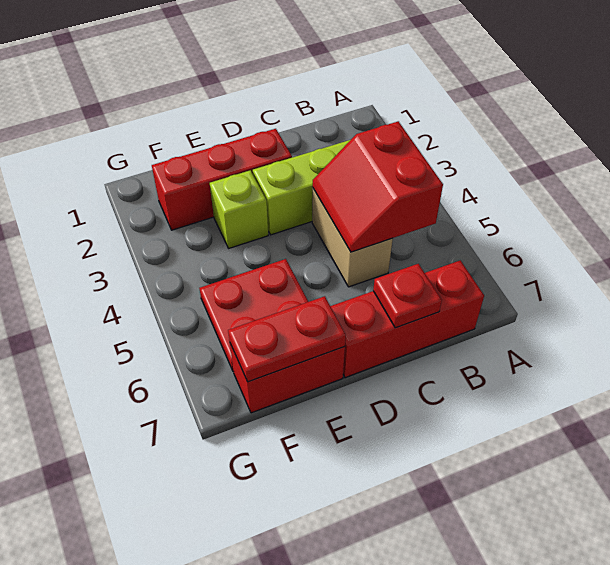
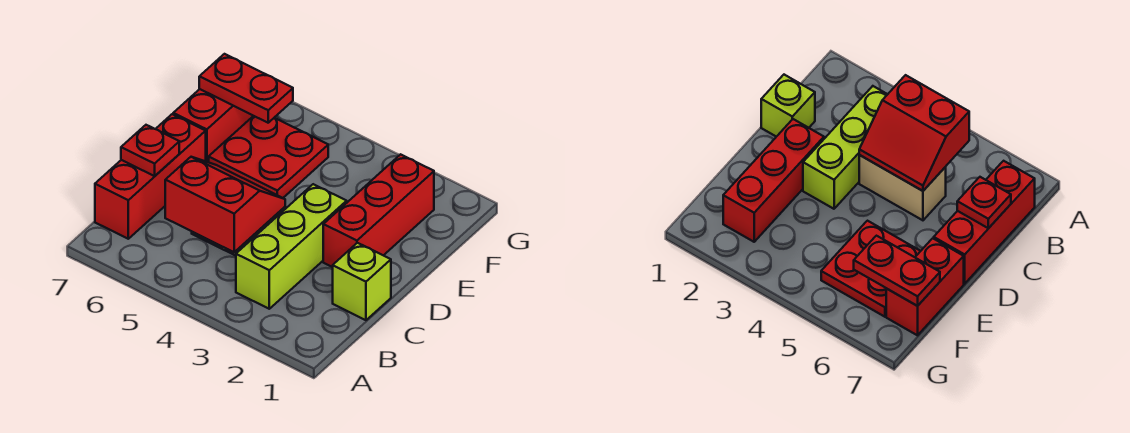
lime 1x1 brick [210,170,268,248] -> lime 1x1 brick moved to [333,243,391,320]
red 1x2 plate [228,296,346,382] -> red 1x2 plate turned to [199,54,293,123]

